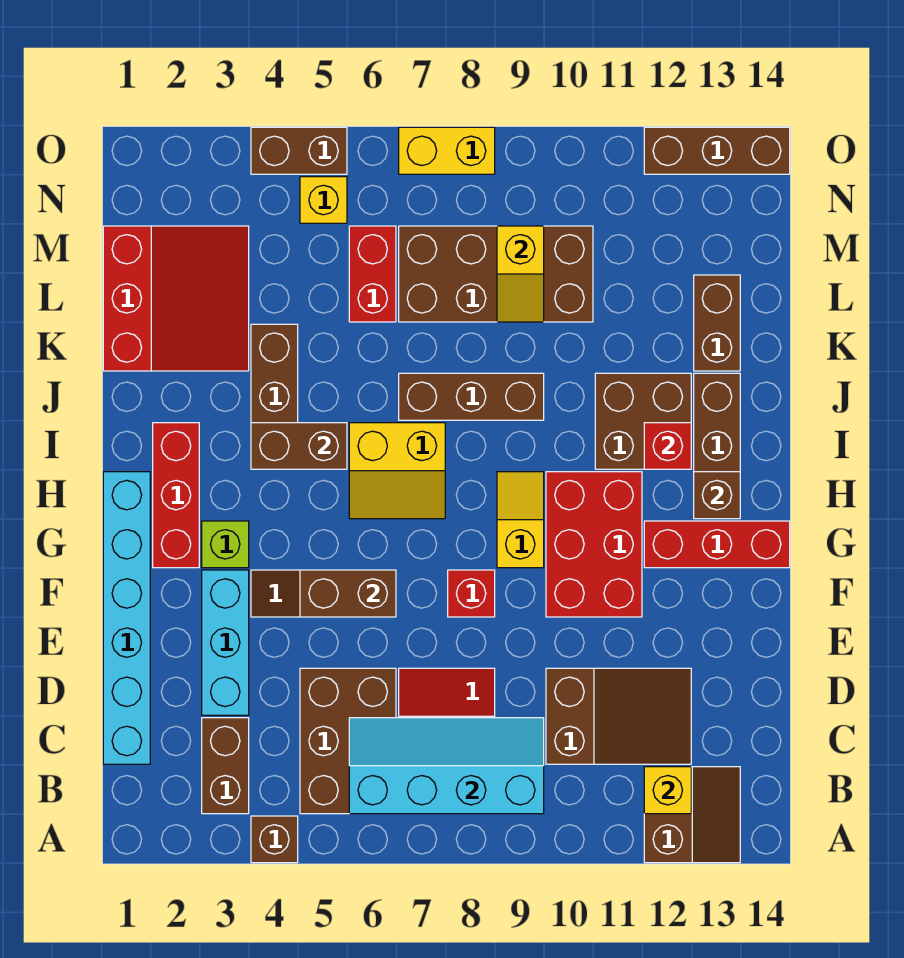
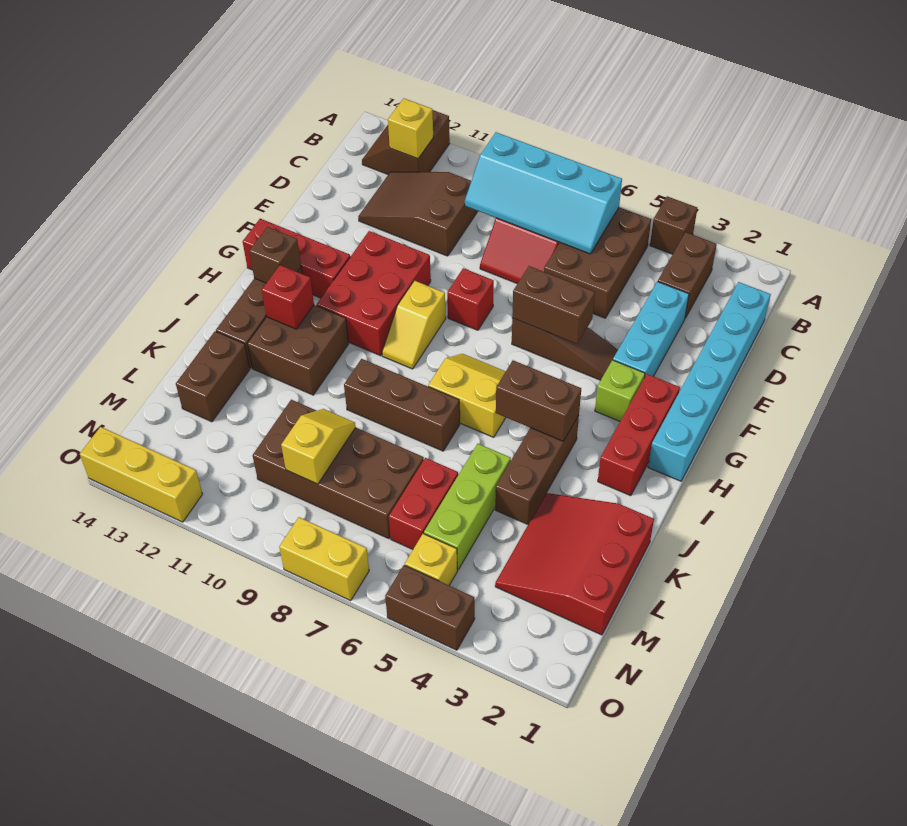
none -> lime 1x3 brick [424,444,511,570]
brown 1x3 brick [644,127,790,174] -> yellow 1x3 brick [80,427,202,522]

